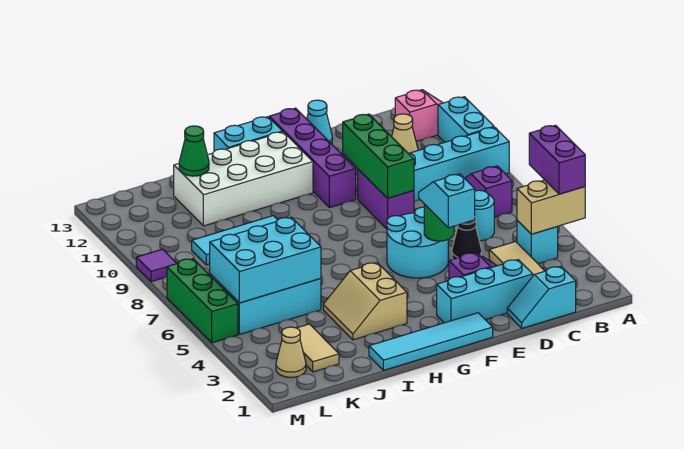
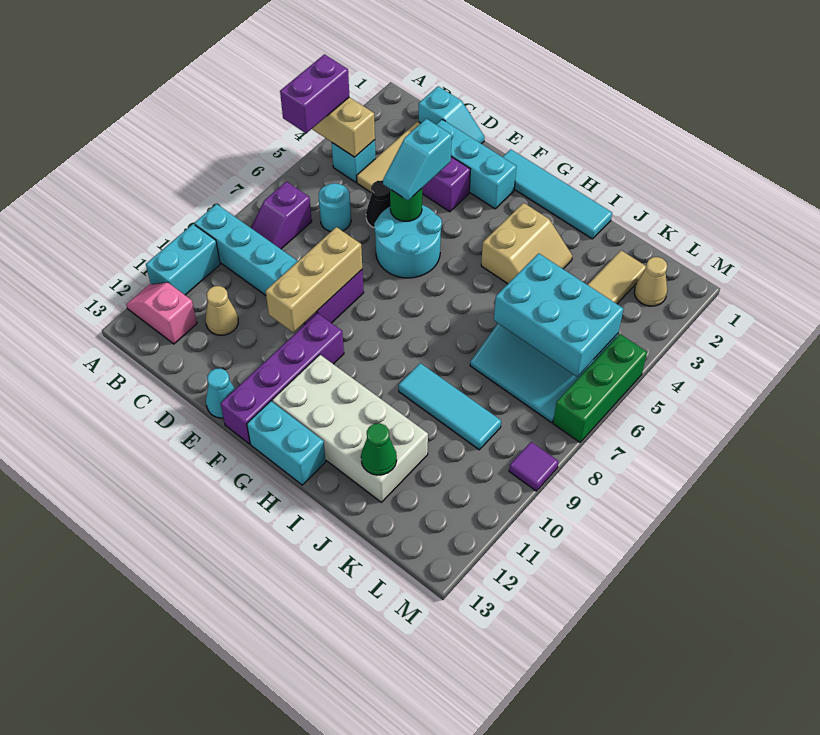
green 1x3 brick [343,114,414,198] -> tan 1x3 brick [266,227,362,333]

